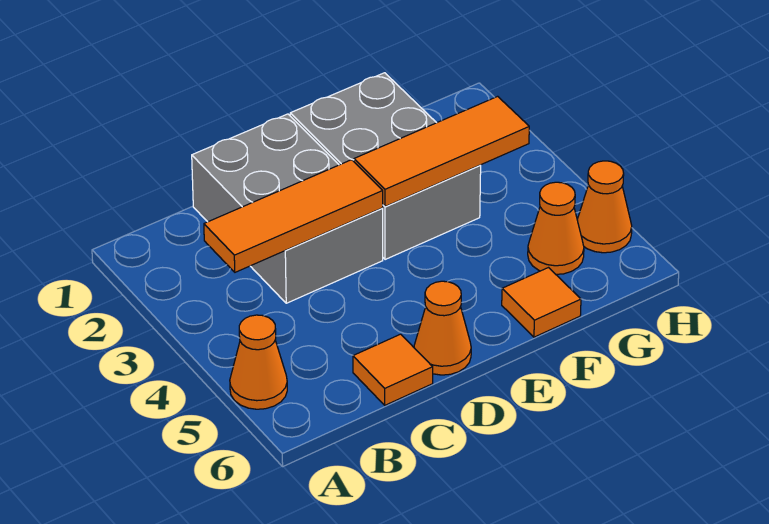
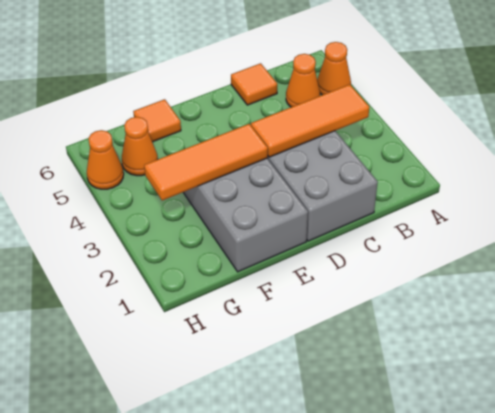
orange 1x1 cone [414,281,471,375] -> orange 1x1 cone moved to [286,54,320,107]

